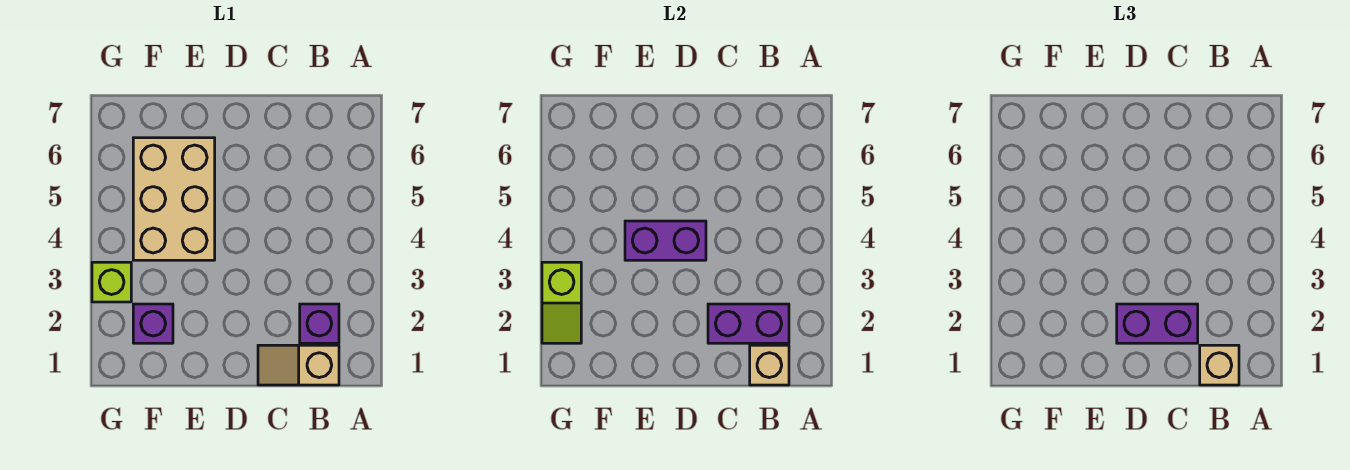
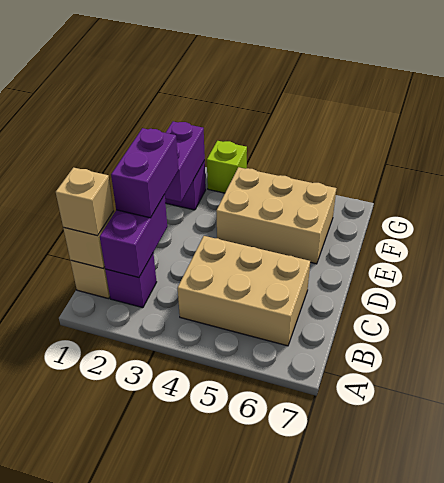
none -> tan 2x3 brick [178,236,310,346]
purple 1x2 brick [625,221,706,260] -> purple 1x2 brick moved to [164,122,205,202]
lime 1x2 slope [542,262,581,343] -> none

